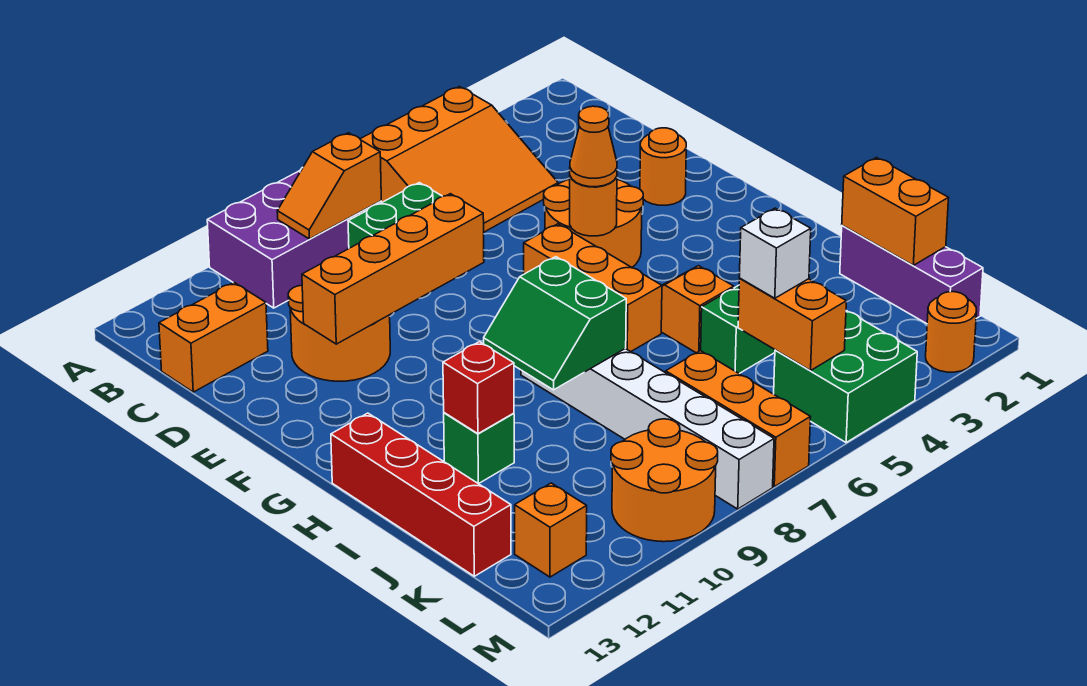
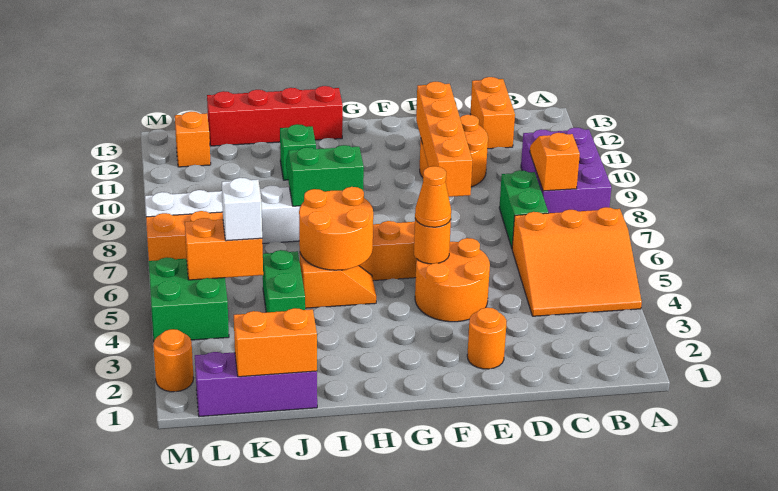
orange 3x3 slope [360,87,558,232] -> orange 3x3 slope turned to [512,207,642,316]
red 1x1 brick [443,342,514,434] -> none
orange 2x2 round brick [611,419,718,542] -> orange 2x2 round brick moved to [299,187,373,270]

